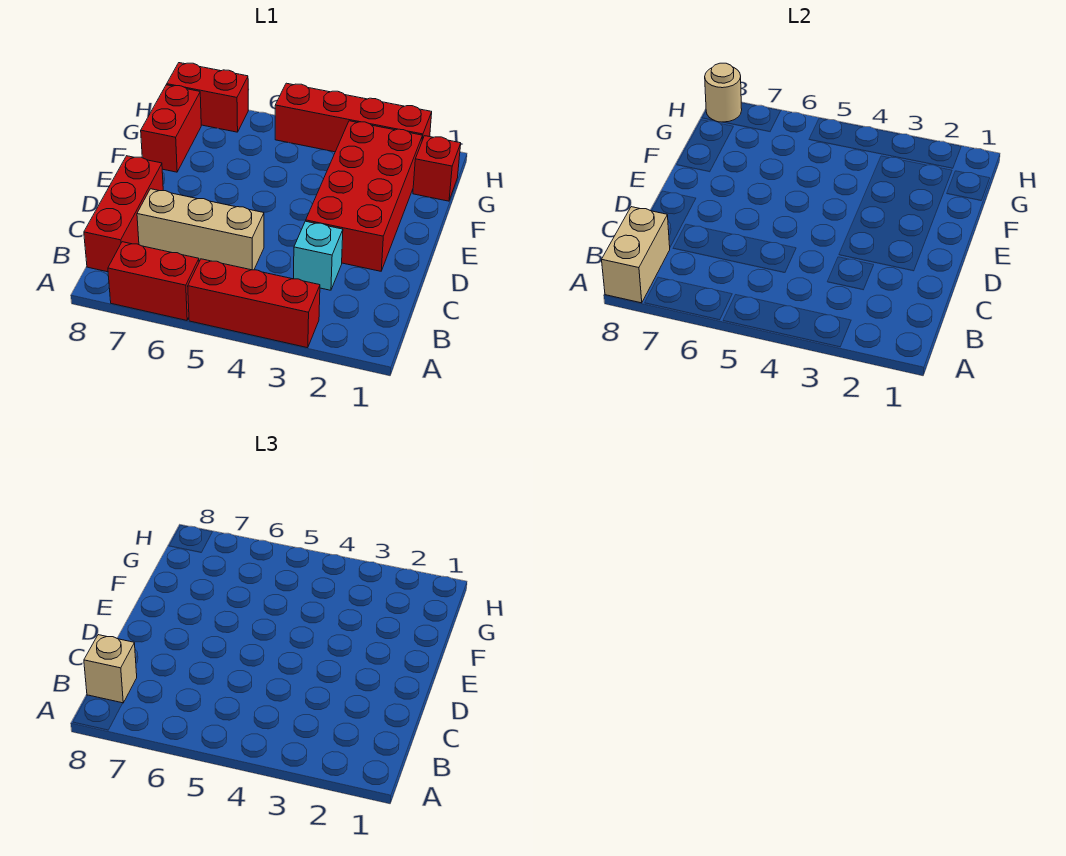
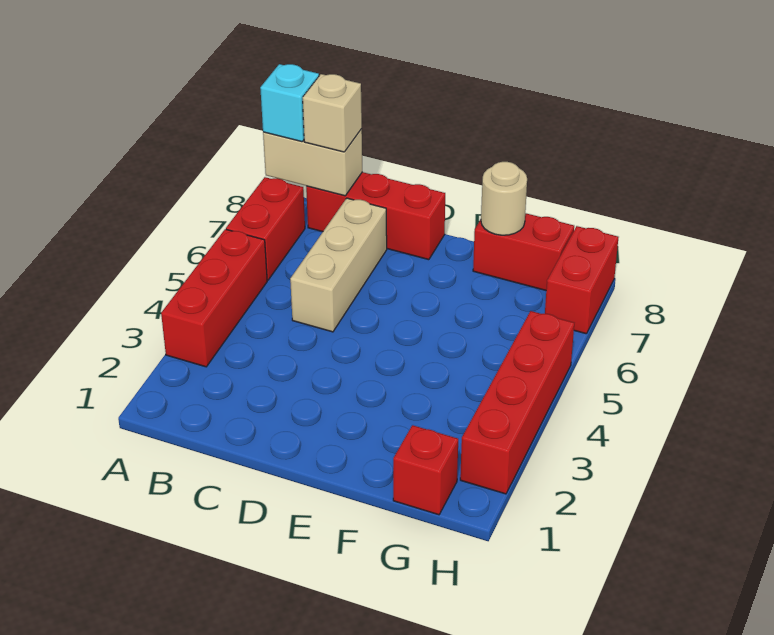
cyan 1x1 brick [294,221,343,290] -> cyan 1x1 brick moved to [260,64,319,142]
red 2x4 brick [306,121,422,271] -> none
tan 1x1 round brick [705,63,742,122] -> tan 1x1 round brick moved to [481,162,527,235]

